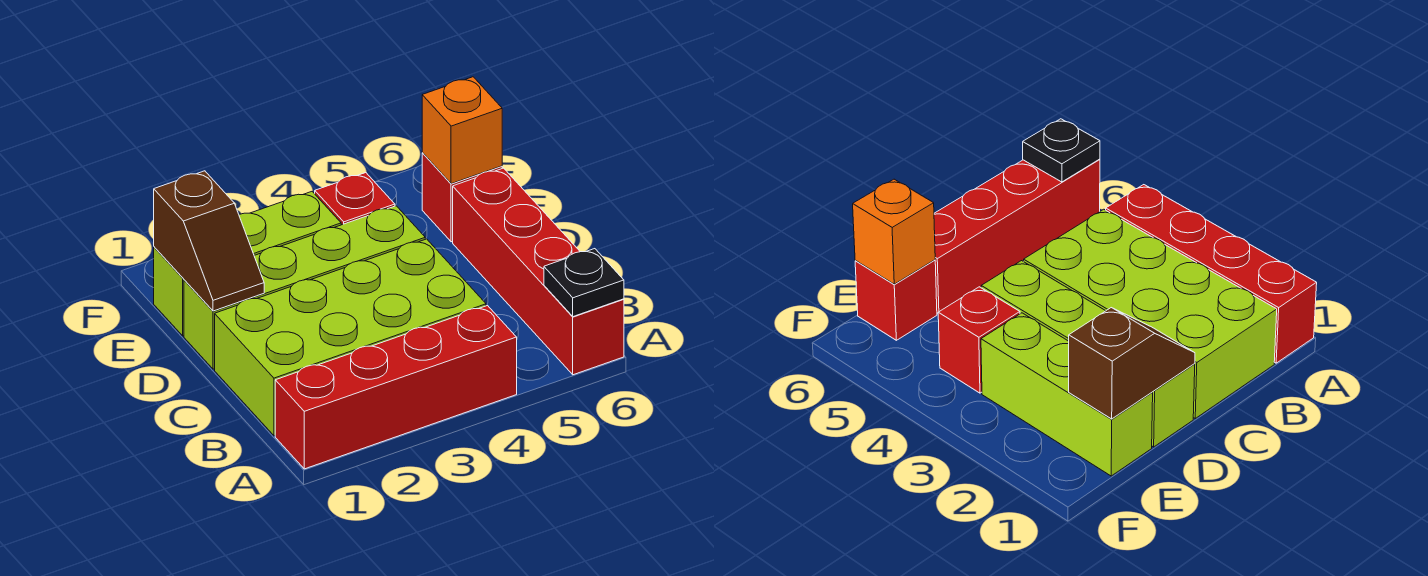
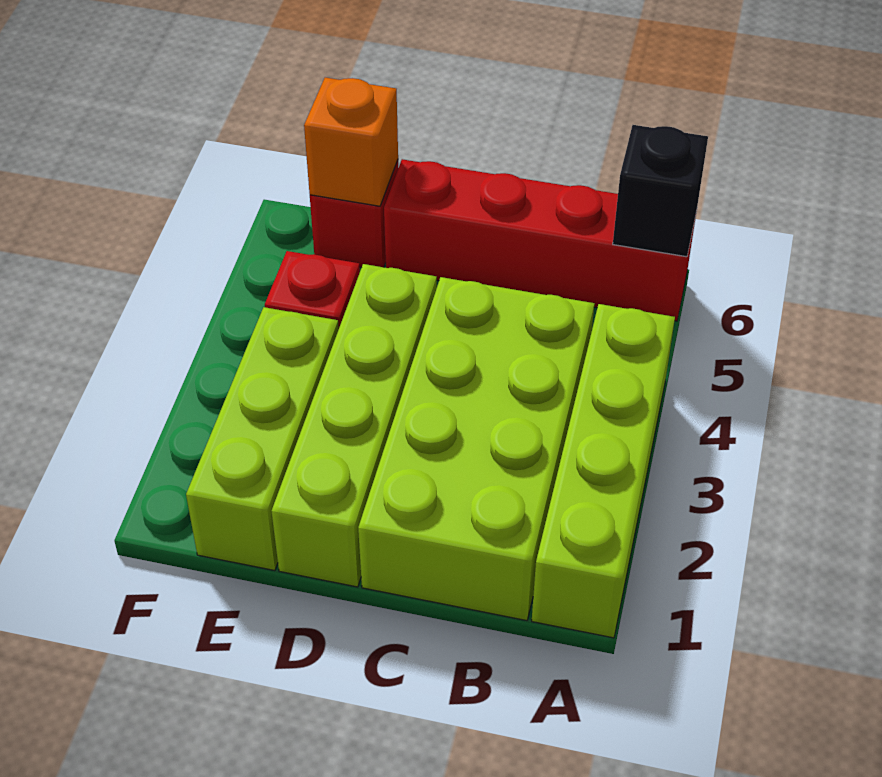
red 1x4 brick [275,306,517,469] -> lime 1x4 brick [532,304,675,638]
black 1x1 plate [544,249,624,317] -> black 1x1 brick [613,125,708,257]
brown 1x2 slope [154,171,264,311] -> none

